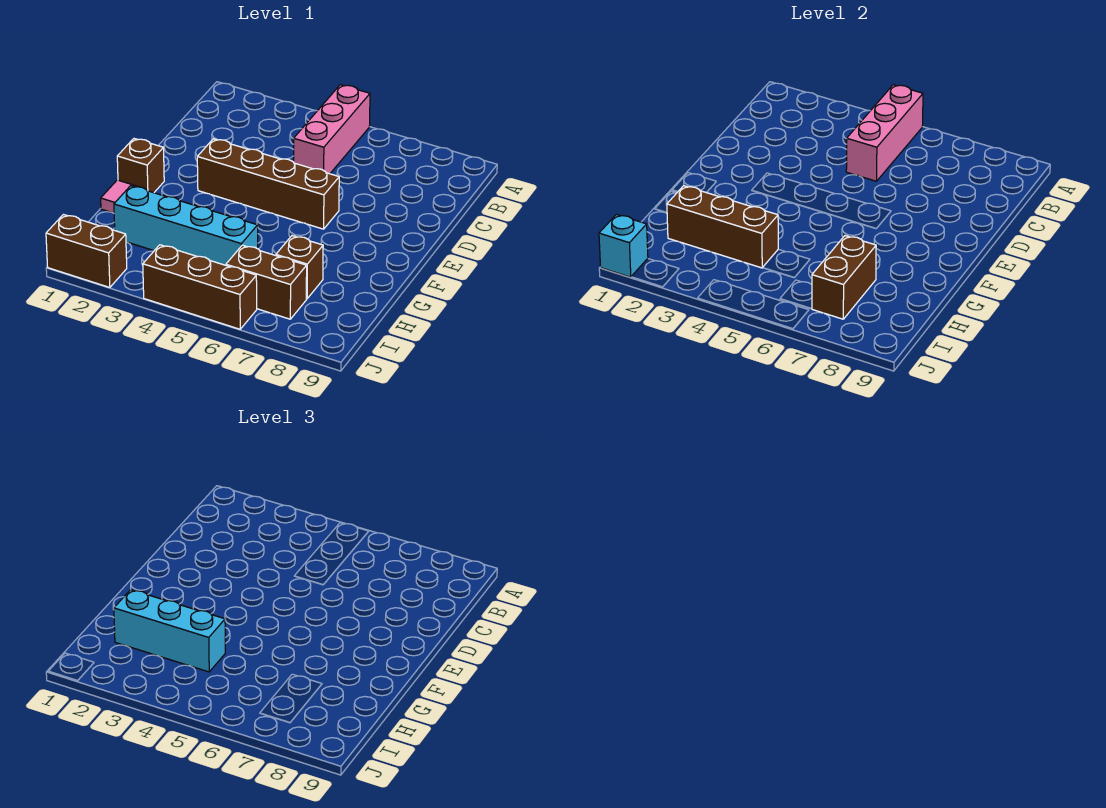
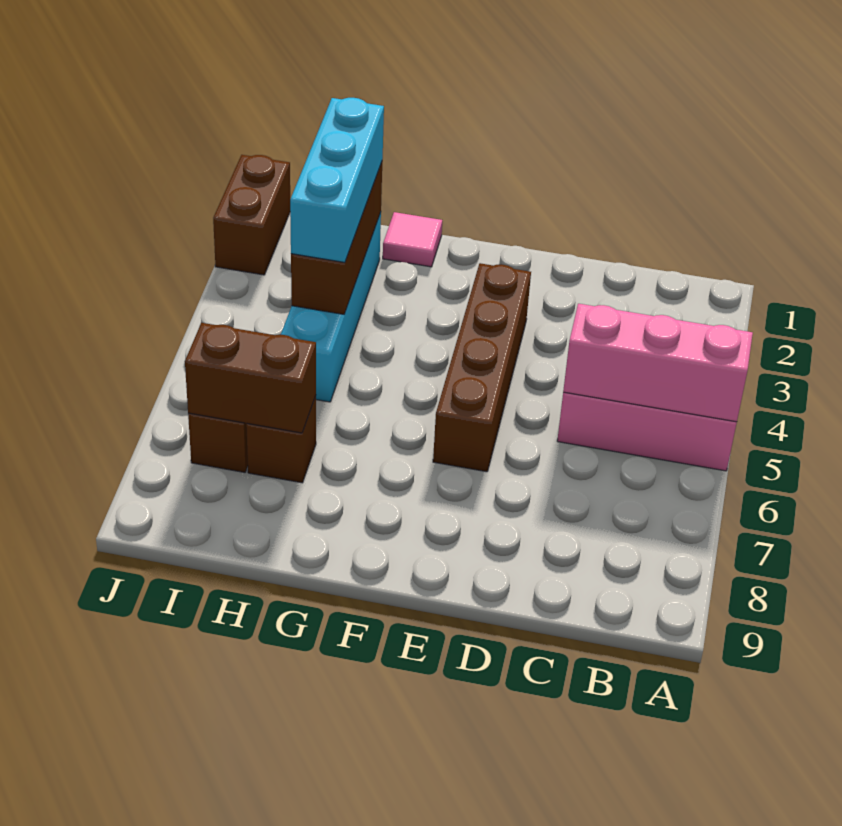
brown 1x1 brick [117,139,164,193] -> none
cyan 1x1 brick [599,215,648,277] -> none
brown 1x3 brick [143,245,257,329] -> none

